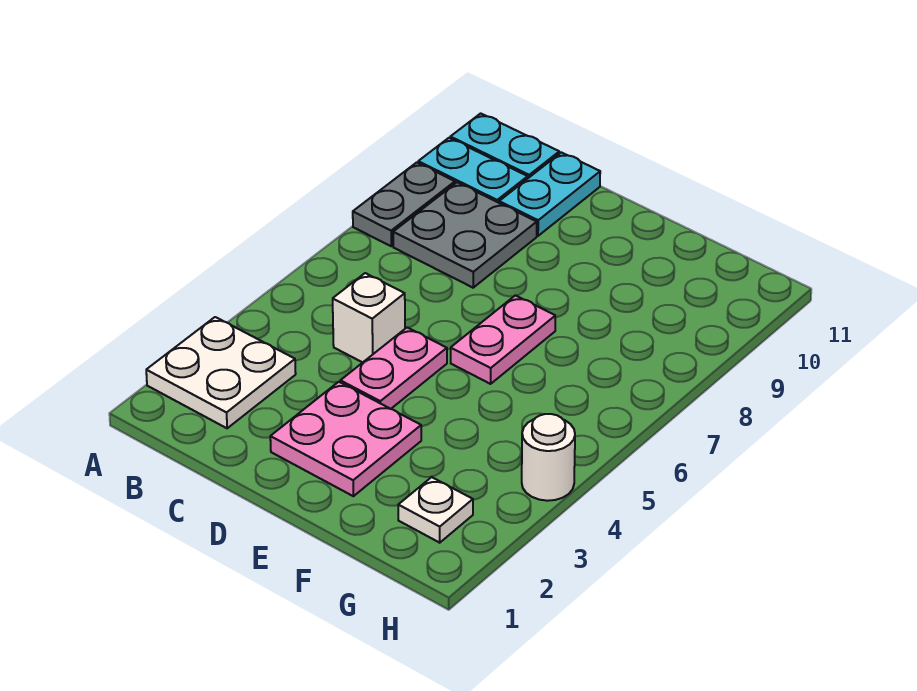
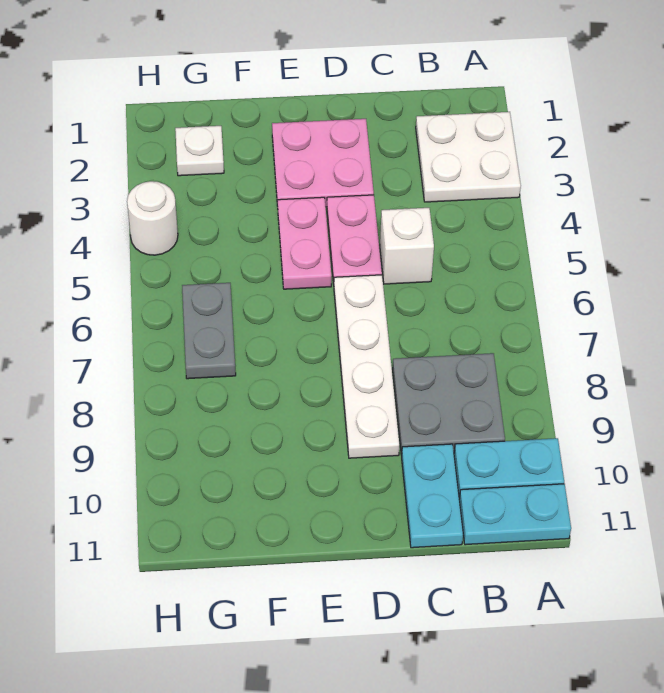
grey 1x2 plate [353,162,455,246] -> grey 1x2 plate moved to [182,283,236,379]
none -> white 1x4 plate [334,275,399,458]
pink 1x2 plate [451,295,555,384] -> pink 1x2 plate moved to [278,197,332,289]

